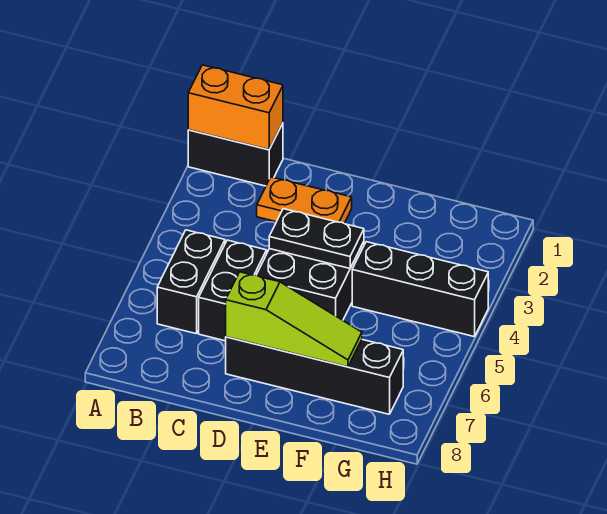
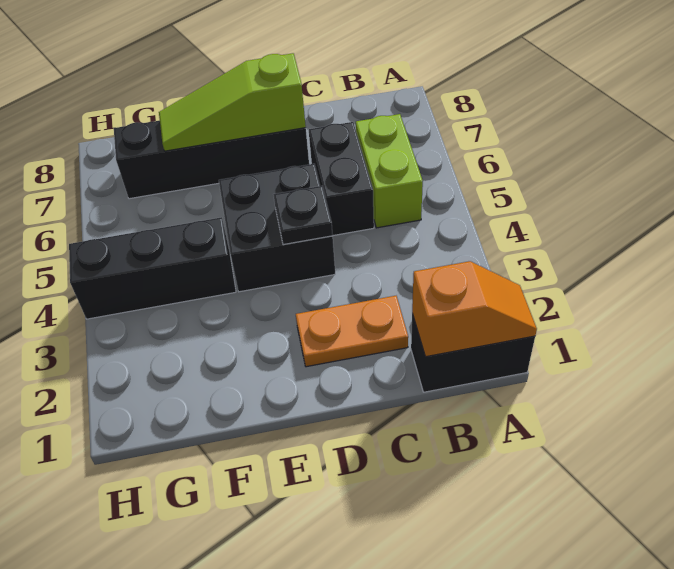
orange 1x2 brick [188,65,283,150] -> orange 1x2 slope [412,261,537,357]
black 1x2 brick [157,230,225,334] -> lime 1x2 brick [356,114,423,228]
black 1x2 plate [269,209,364,268] -> black 1x1 plate [273,186,333,245]

